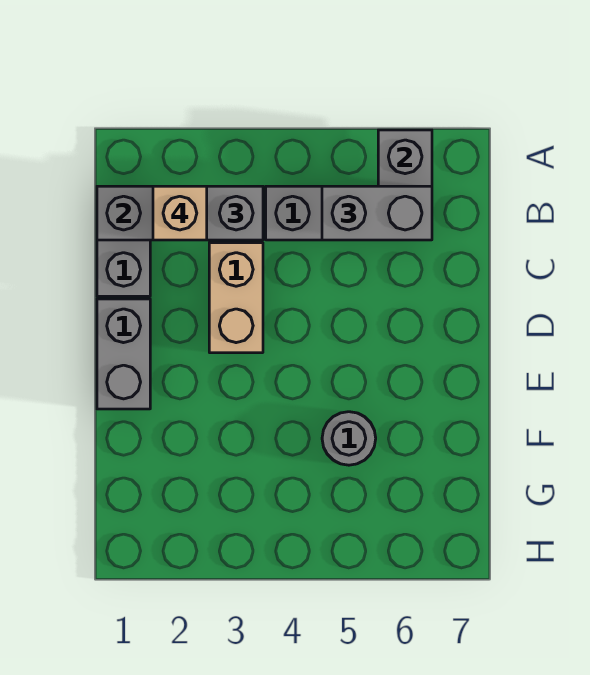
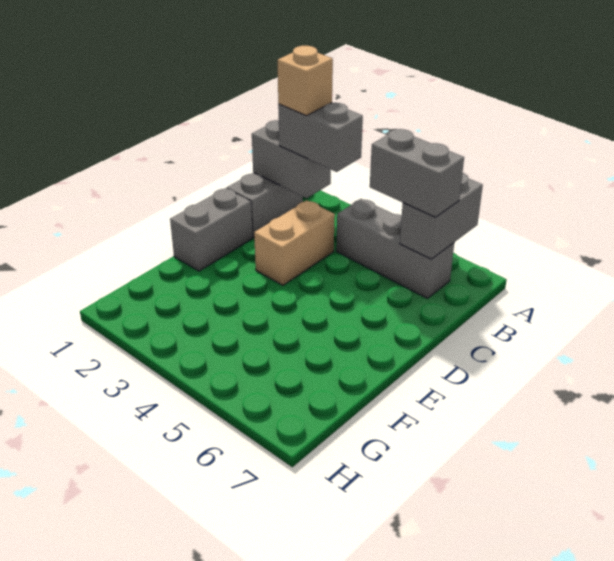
grey 1x1 round brick [322,412,376,465] -> none

